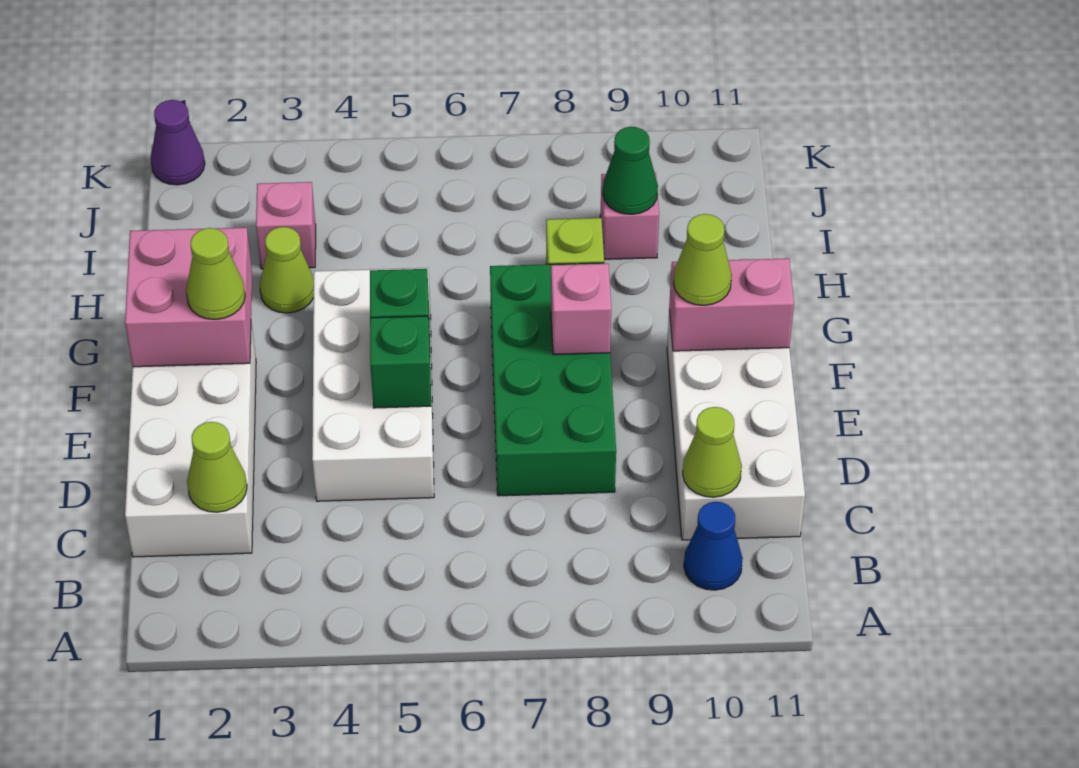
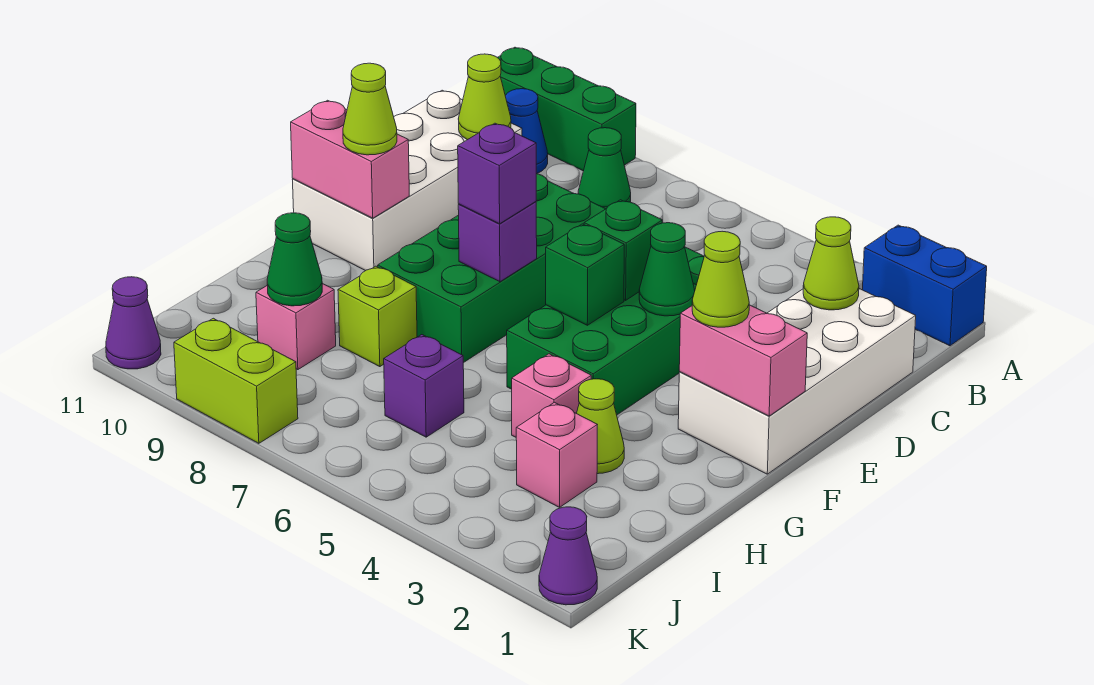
none -> blue 1x2 brick [862,225,987,346]
none -> green 1x3 brick [497,47,636,171]
none -> green 1x1 cone [578,128,631,209]
white 2x4 brick [312,268,434,501] -> green 2x4 brick [507,247,704,415]
none -> green 1x1 cone [639,223,695,316]
pink 2x2 brick [125,228,252,367] -> pink 1x2 brick [679,305,807,416]
none -> purple 1x1 brick [458,202,537,282]
none -> purple 1x1 brick [458,123,536,224]
pink 1x1 brick [551,264,611,355] -> pink 1x1 brick moved to [512,354,591,437]
none -> purple 1x1 brick [384,335,464,437]
none -> lime 1x2 brick [174,318,298,443]
none -> purple 1x1 cone [106,277,161,369]

